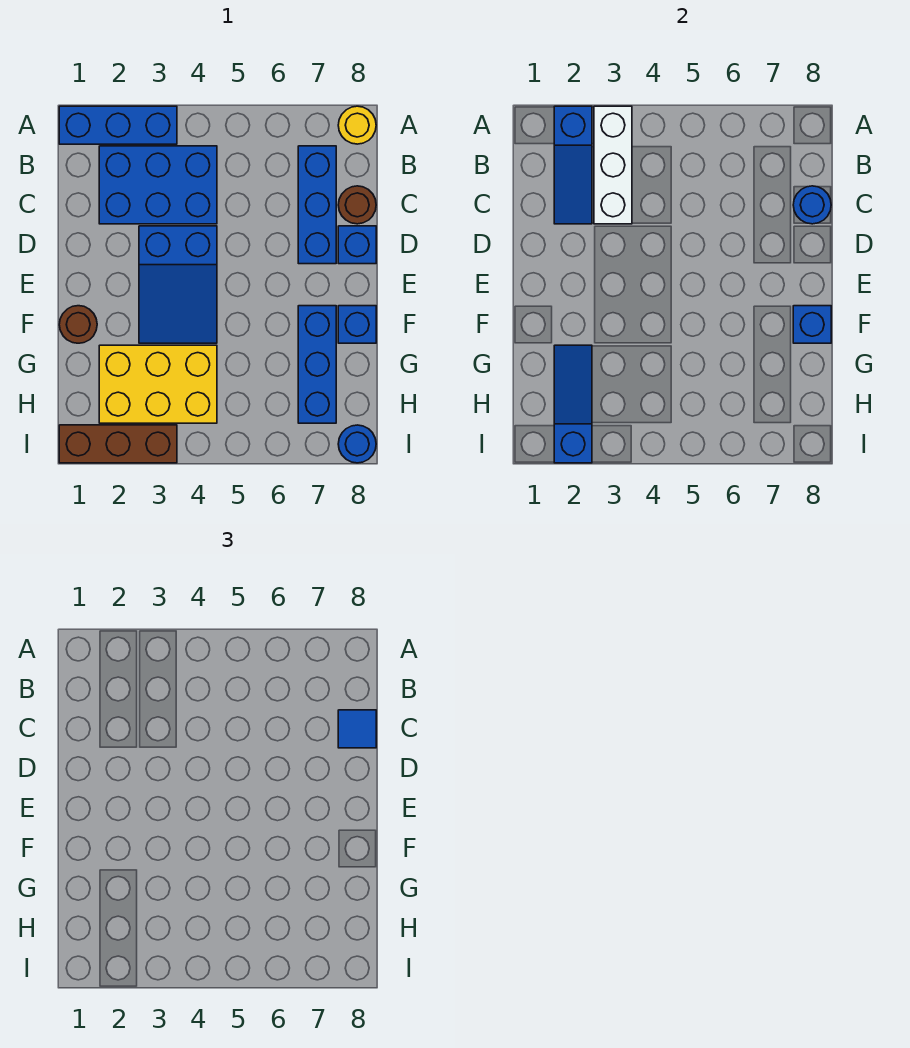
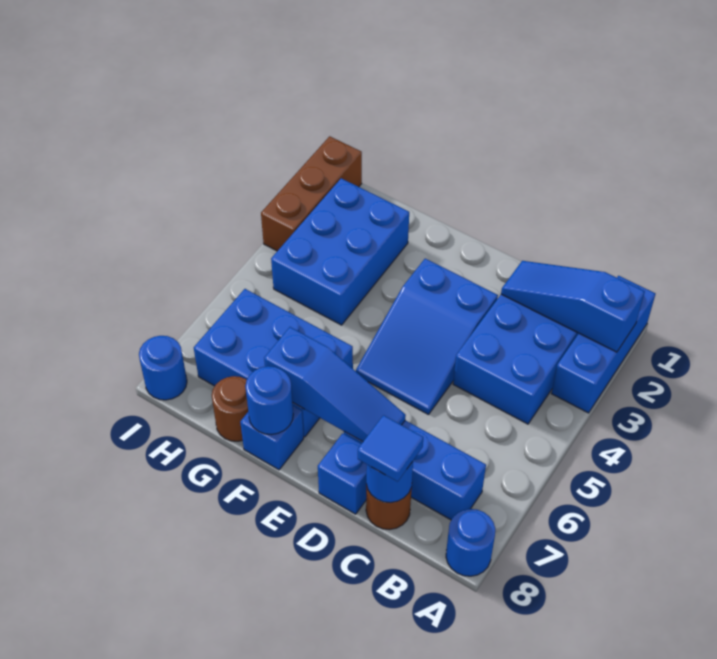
white 1x3 brick [594,106,632,224] -> none
yellow 1x1 round brick [338,106,376,144] -> blue 1x1 round brick [446,509,495,576]
blue 2x3 slope [139,226,217,343] -> blue 2x3 slope turned to [356,259,498,415]
brown 1x1 round brick [59,306,97,343] -> brown 1x1 round brick moved to [212,376,248,441]
blue 1x3 brick [298,306,336,423] -> blue 2x3 brick [194,289,353,437]
blue 1x1 brick [793,306,831,343] -> blue 1x1 round brick [245,366,293,435]
yellow 2x3 brick [99,345,217,423] -> blue 2x3 brick [271,178,409,325]
blue 1x3 slope [554,345,592,463] -> blue 1x3 slope moved to [264,327,406,442]

